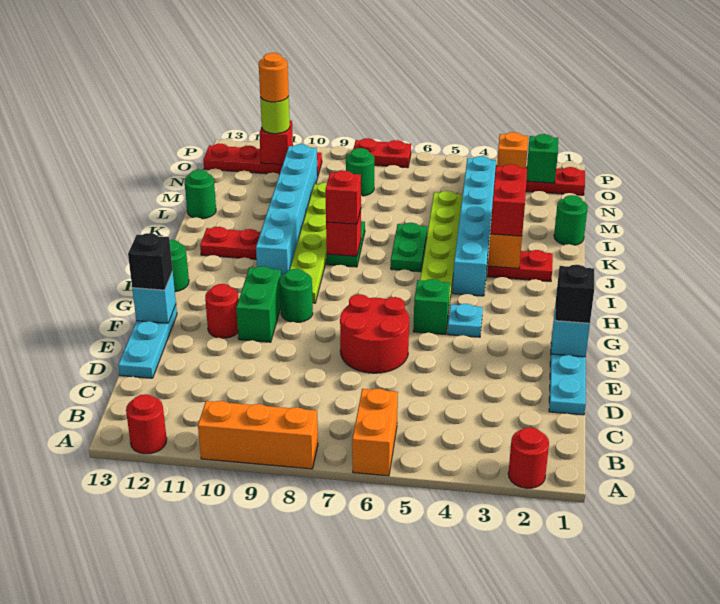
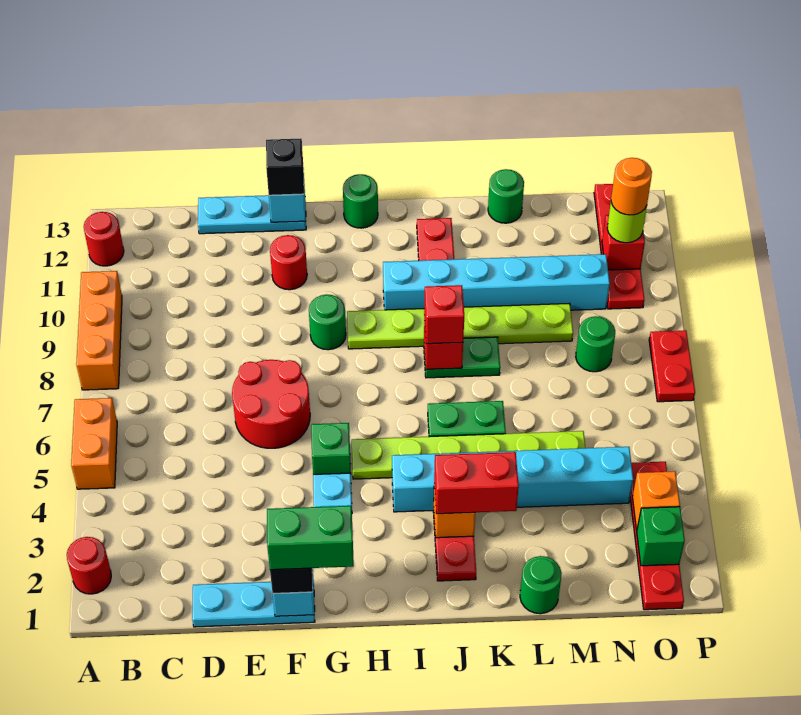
orange 1x2 brick [352,389,398,476] -> orange 1x2 brick turned to [71,398,117,489]
green 1x2 brick [236,266,281,342] -> green 1x2 brick moved to [267,506,354,570]

